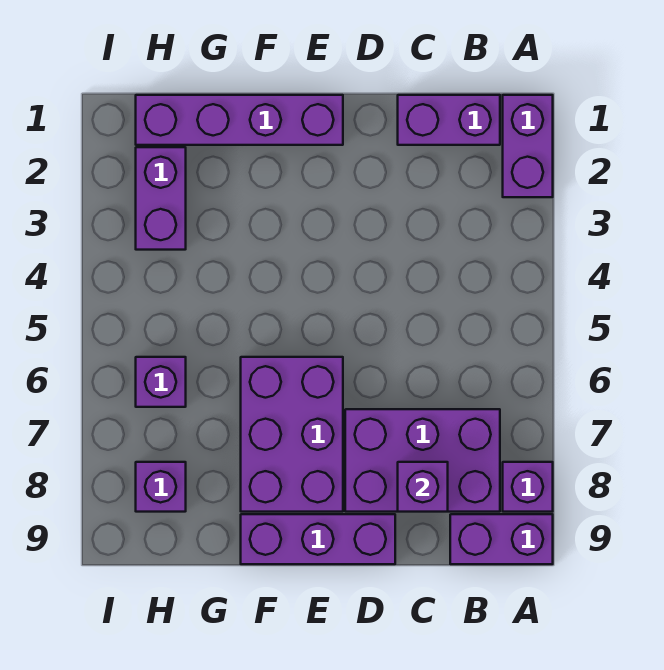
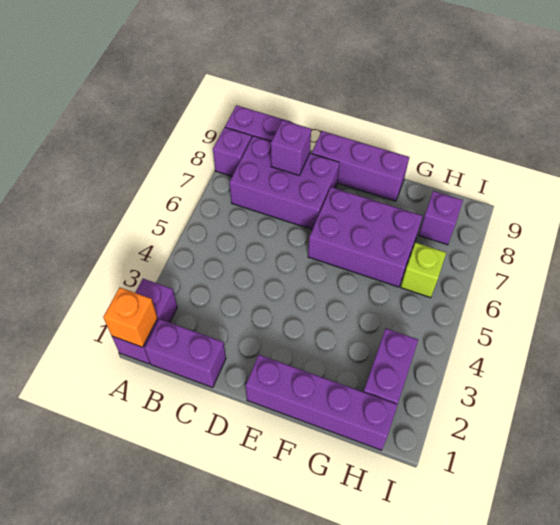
none -> orange 1x1 brick [103,288,157,347]
purple 2x3 brick [241,357,343,512] -> purple 2x3 brick turned to [308,187,423,287]
purple 1x1 brick [136,357,186,407] -> lime 1x1 brick [401,243,446,298]

